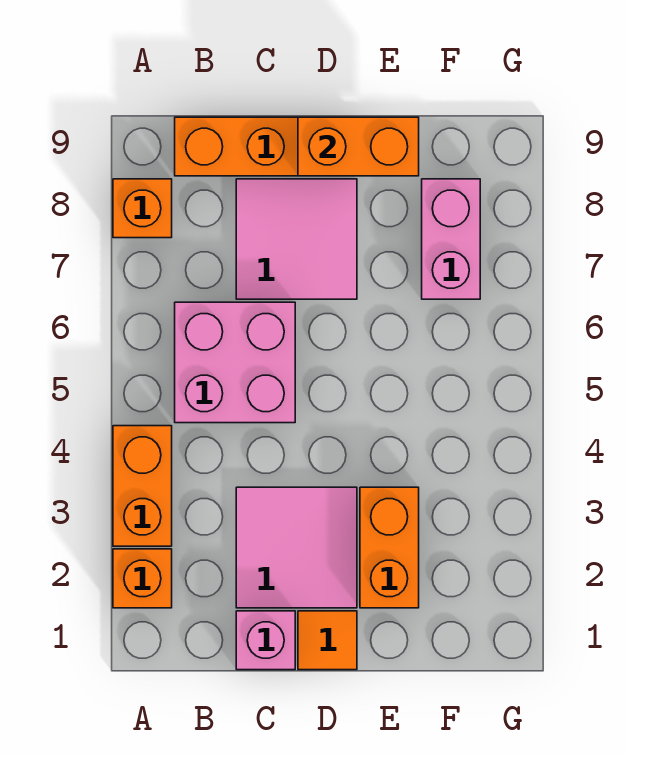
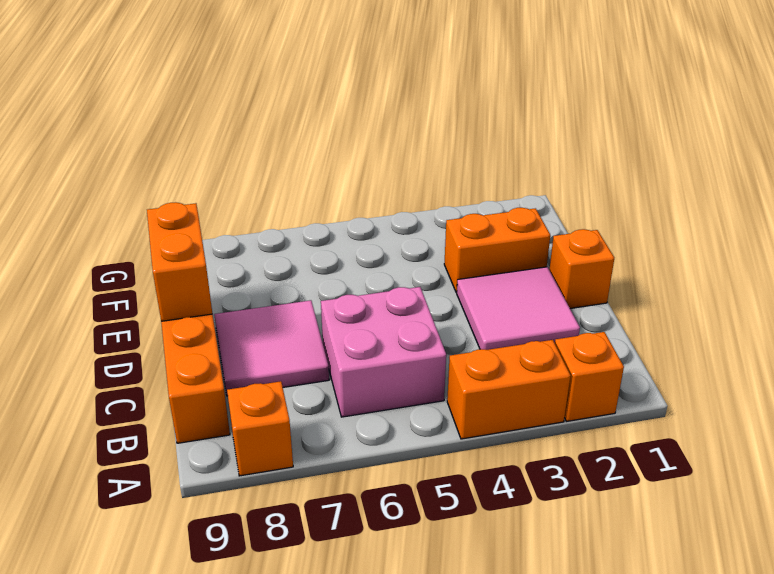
pink 1x1 brick [236,611,295,670] -> none
orange 1x1 tile [298,611,357,670] -> orange 1x1 brick [549,229,614,308]
pink 1x2 brick [422,179,480,299] -> none

